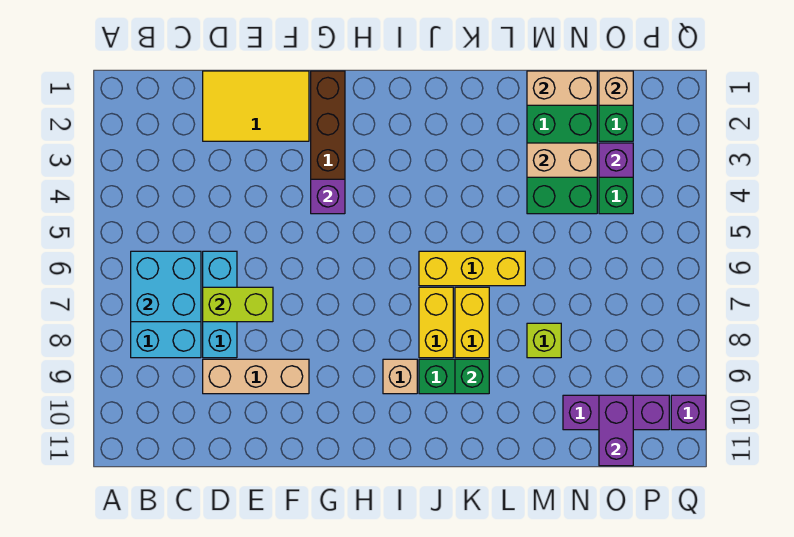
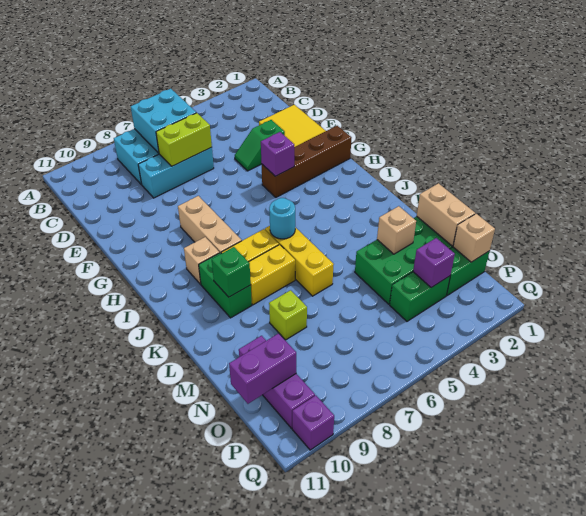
lime 1x2 brick [203,287,273,322] -> lime 1x2 brick turned to [156,113,212,166]
tan 1x3 brick [203,359,309,394] -> tan 1x3 brick moved to [178,196,242,253]
none -> green 1x2 slope [235,120,285,171]
none -> cyan 1x1 round brick [269,198,295,239]
tan 1x2 brick [527,143,597,177] -> tan 1x1 brick [377,206,416,254]

